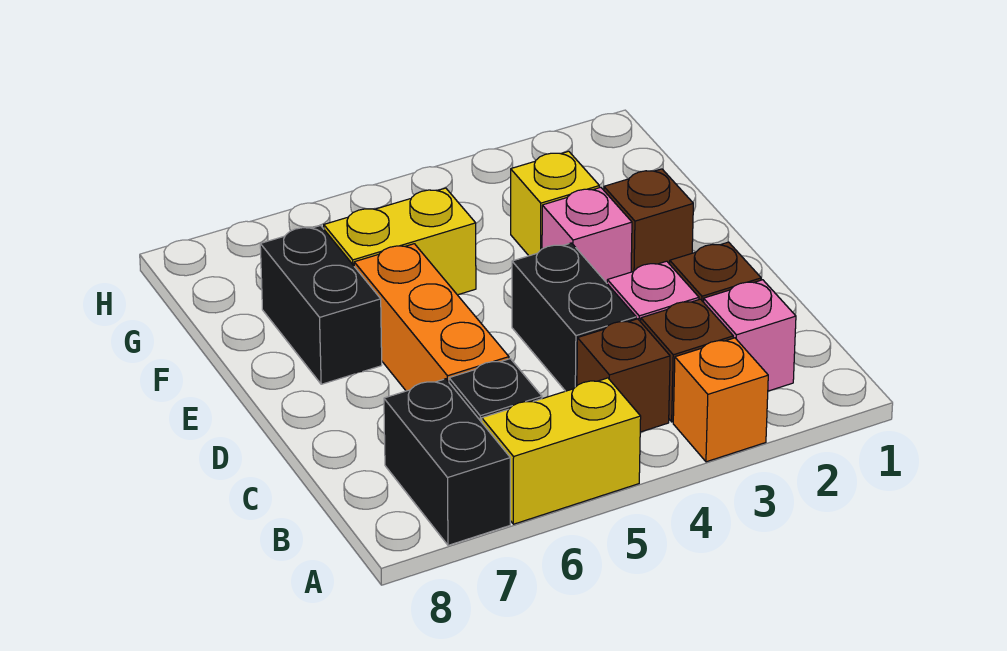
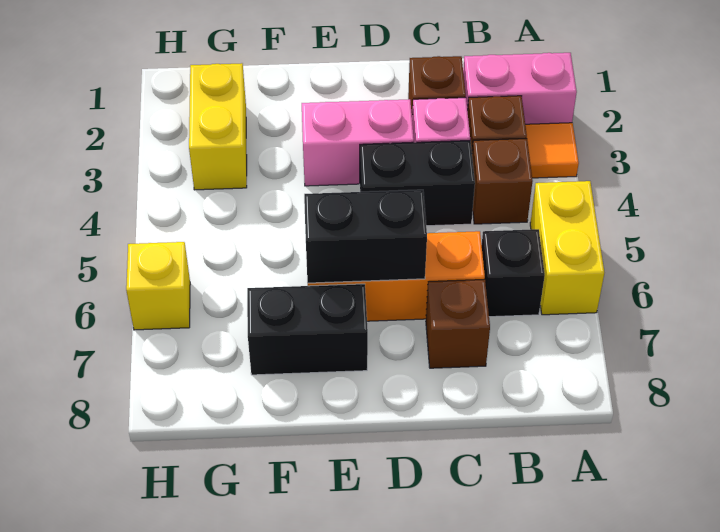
orange 1x1 brick [673,338,768,462] -> orange 1x1 tile [525,123,579,178]
black 1x2 brick [384,379,510,545] -> black 1x2 brick moved to [304,190,427,283]
pink 1x1 brick [704,280,796,391] -> pink 1x2 brick [463,53,577,124]
brown 1x1 brick [604,169,693,272] -> brown 1x1 brick moved to [426,279,490,368]
pink 1x1 brick [542,187,632,283] -> pink 1x2 brick [302,99,414,186]
yellow 1x1 brick [511,151,599,256] -> yellow 1x1 brick moved to [126,242,190,330]
yellow 1x2 brick [324,188,476,295] -> yellow 1x2 brick moved to [189,63,247,190]

